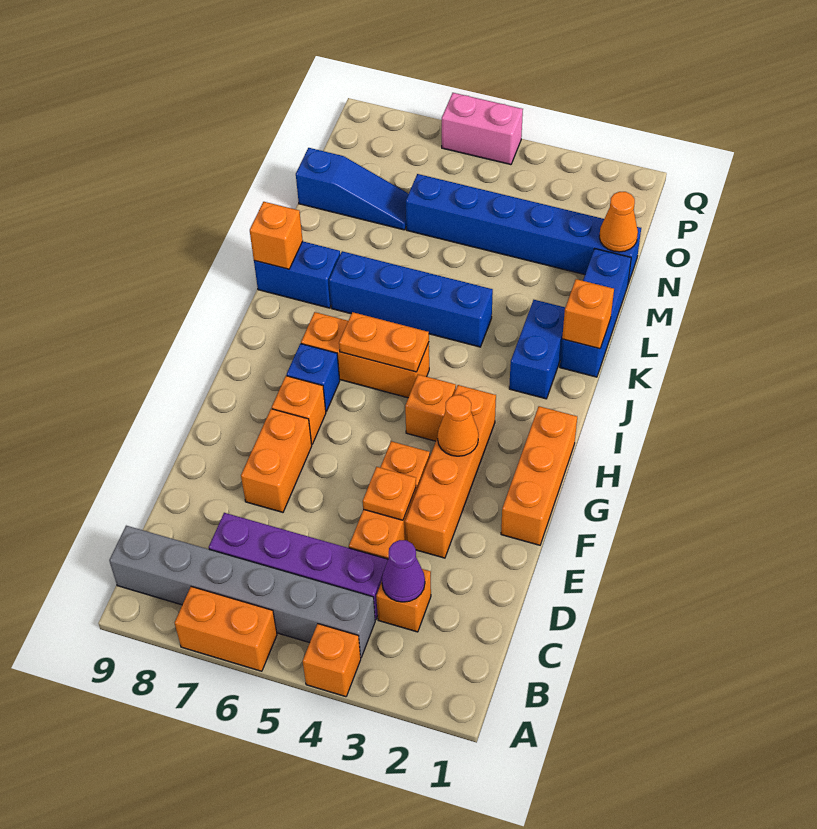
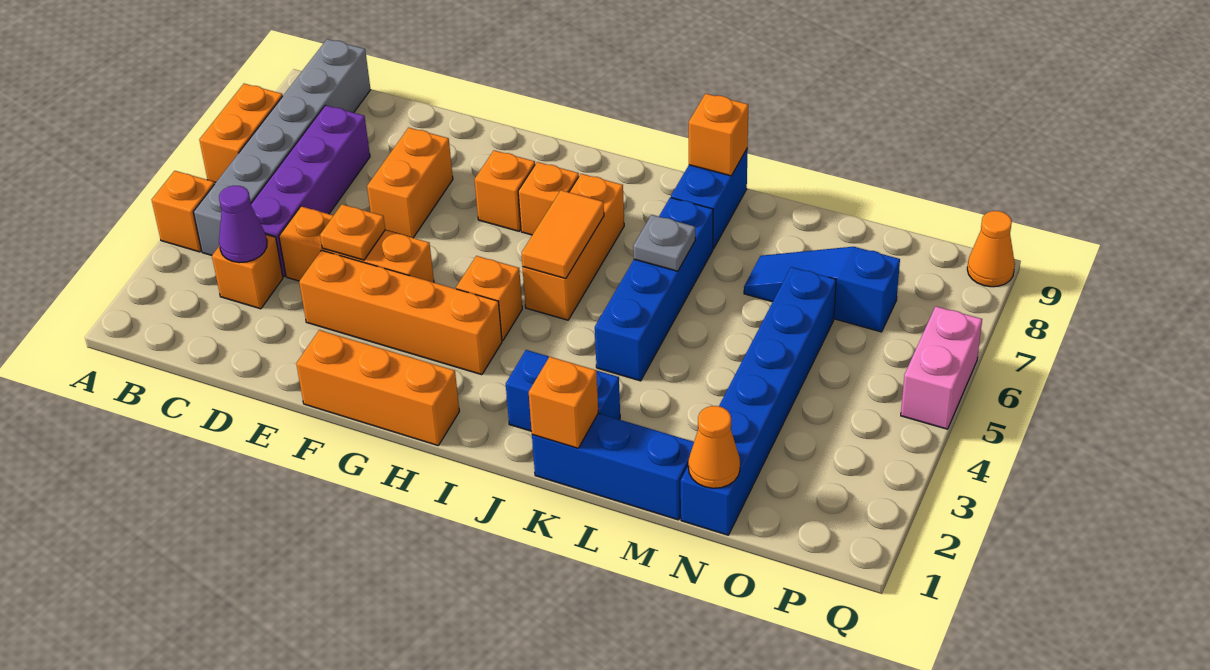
orange 1x2 brick [241,409,312,512] -> orange 1x2 brick turned to [367,128,453,238]
orange 1x1 cone [438,395,479,456] -> orange 1x1 cone moved to [967,211,1015,287]
blue 1x1 brick [287,344,340,411] -> orange 1x1 brick [518,162,579,235]
orange 1x2 plate [339,312,429,372] -> orange 1x2 tile [521,190,604,279]
none -> grey 1x1 plate [633,215,695,271]
blue 1x3 slope [296,148,408,230] -> blue 1x3 slope turned to [744,247,900,332]

